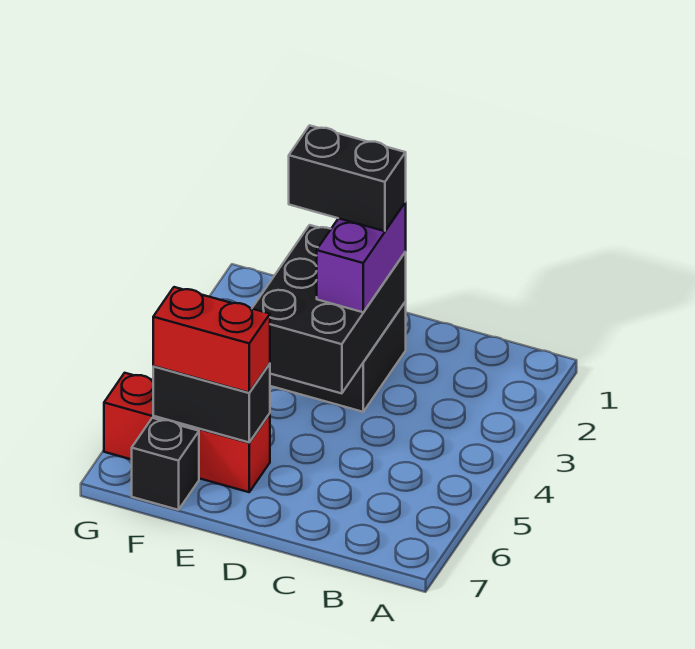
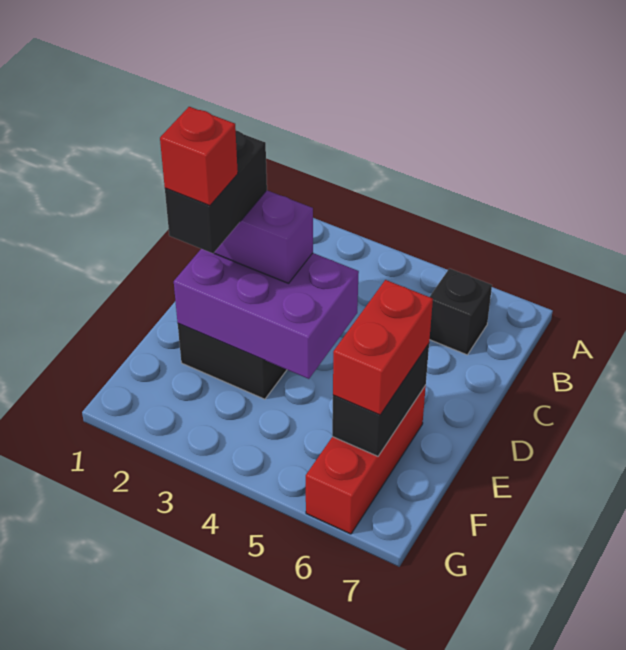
black 2x3 brick [252,225,406,394] -> purple 2x3 brick [174,249,359,379]
none -> red 1x1 brick [160,107,238,206]
black 1x1 brick [132,418,199,510] -> black 1x1 brick moved to [430,269,492,355]

